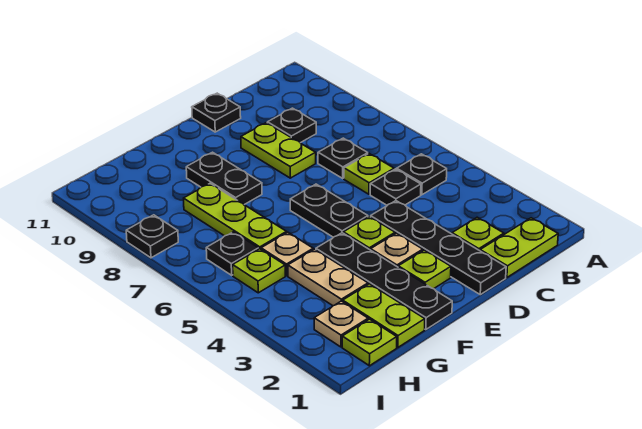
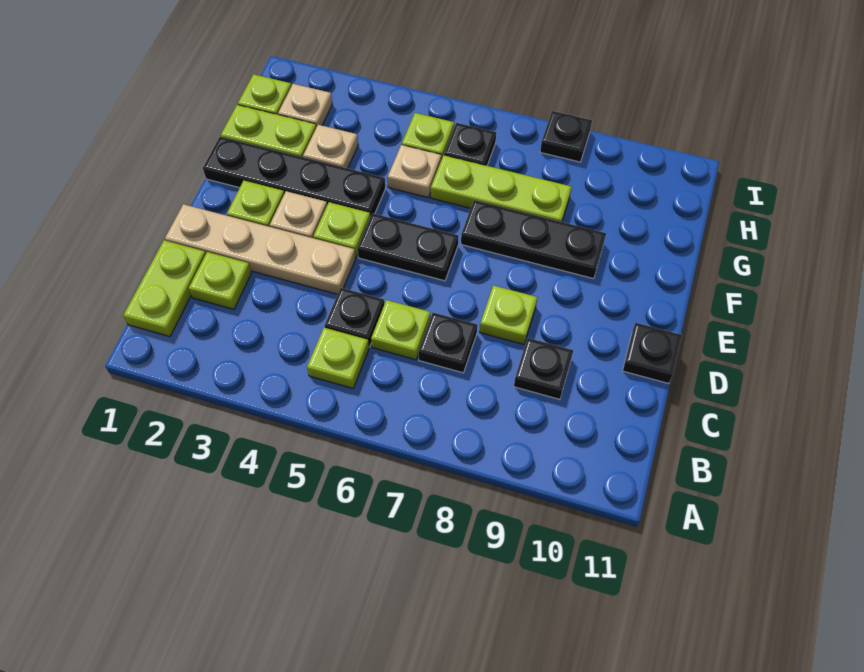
black 1x1 plate [397,154,447,195] -> lime 1x1 plate [307,328,369,388]
black 1x4 plate [371,201,506,295] -> tan 1x4 plate [165,204,356,294]
lime 1x2 plate [241,123,316,178] -> lime 1x1 plate [480,285,537,344]
black 1x2 plate [186,152,262,205] -> black 1x3 plate [461,200,606,279]
tan 1x2 plate [288,249,368,306] -> tan 1x1 plate [303,125,358,168]

